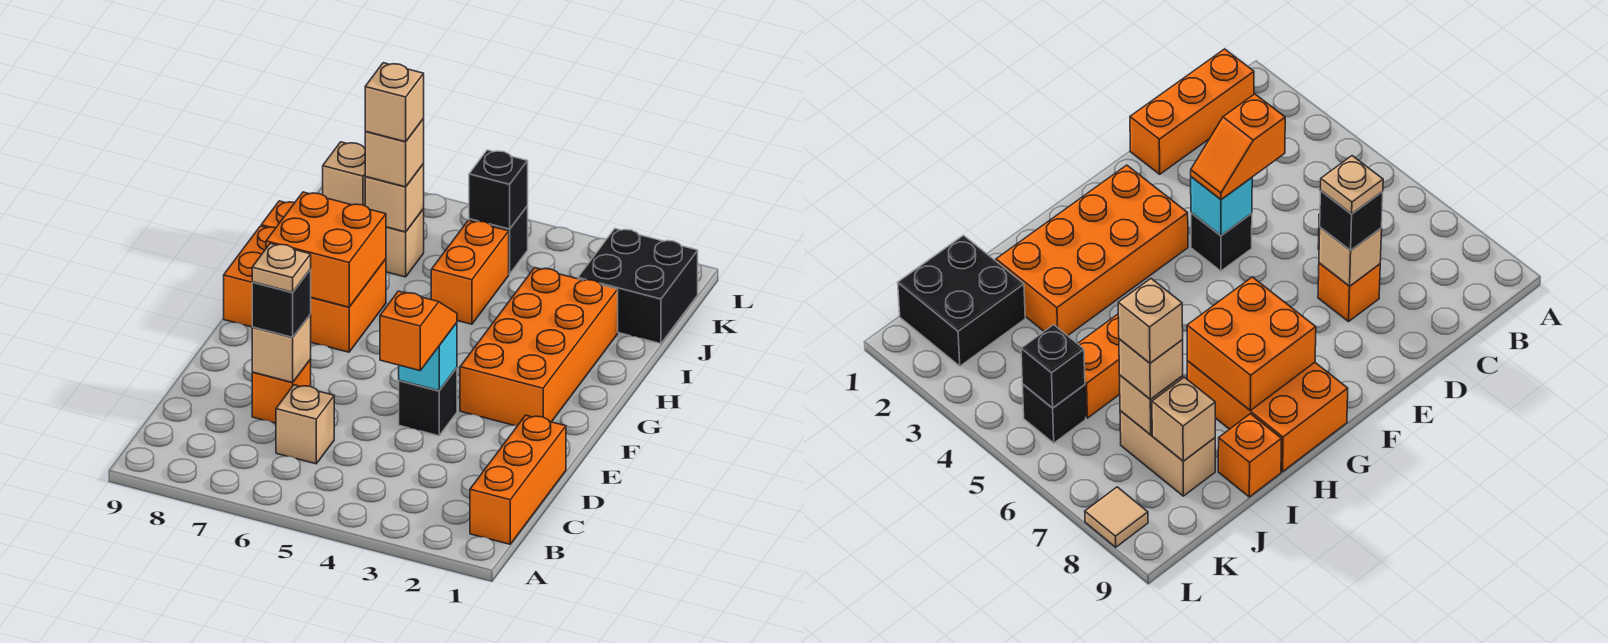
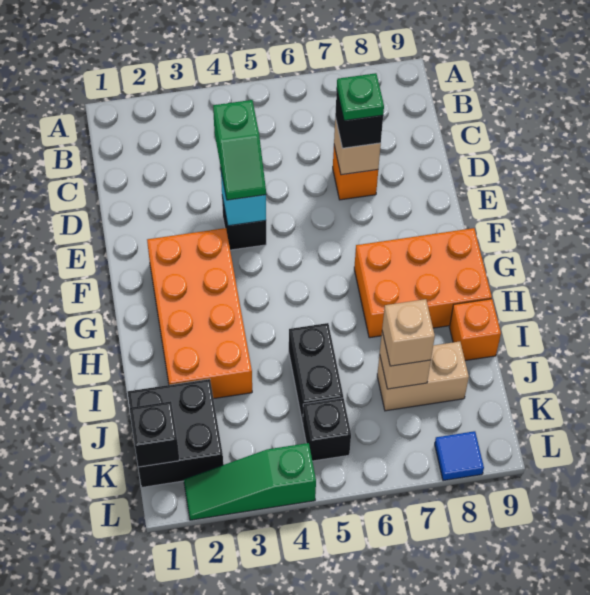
orange 1x3 brick [470,415,566,544] -> none
tan 1x1 brick [276,385,334,464] -> none
orange 1x2 slope [380,291,457,371] -> green 1x2 slope [213,100,266,200]
tan 1x1 plate [252,243,311,292] -> green 1x1 plate [337,73,384,121]
orange 2x2 brick [266,192,386,307] -> none
orange 1x2 brick [431,220,509,324] -> black 1x2 brick [289,323,343,423]
tan 1x1 brick [365,63,424,142] -> none
tan 1x1 brick [323,142,365,206] -> none
black 1x1 brick [469,150,528,229] -> black 1x1 brick moved to [130,401,179,467]
none -> green 1x3 slope [184,443,316,520]
tan 1x1 tile [1085,487,1148,547] -> blue 1x1 tile [435,431,484,481]

